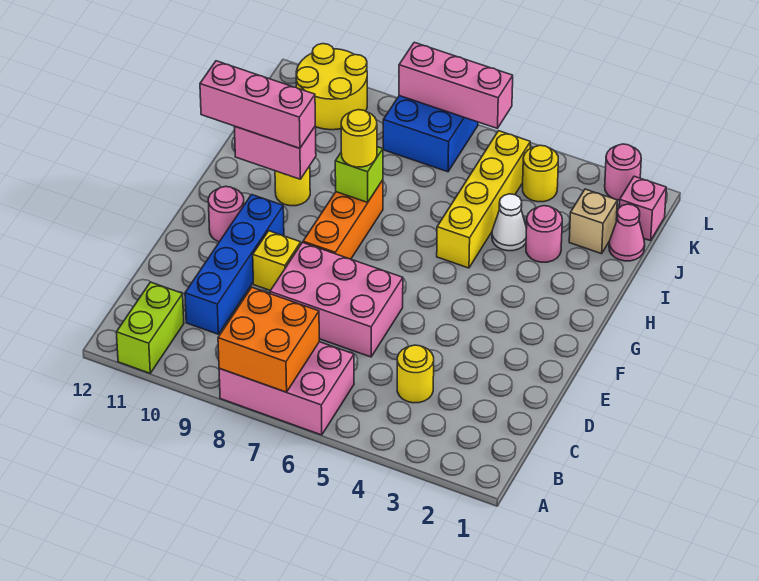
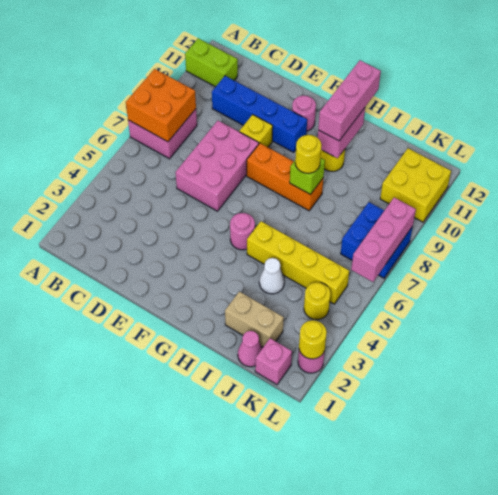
pink 2x3 brick [219,342,354,435] -> pink 2x2 brick [128,109,197,159]
yellow 1x1 round brick [397,345,434,403] -> yellow 1x1 round brick moved to [299,320,327,359]
pink 1x1 round brick [526,206,562,262] -> pink 1x1 round brick moved to [230,213,255,250]
tan 1x1 brick [569,189,617,254] -> tan 1x2 brick [225,291,284,347]
yellow 2x2 round brick [296,44,367,130] -> yellow 2x2 brick [380,148,451,222]

